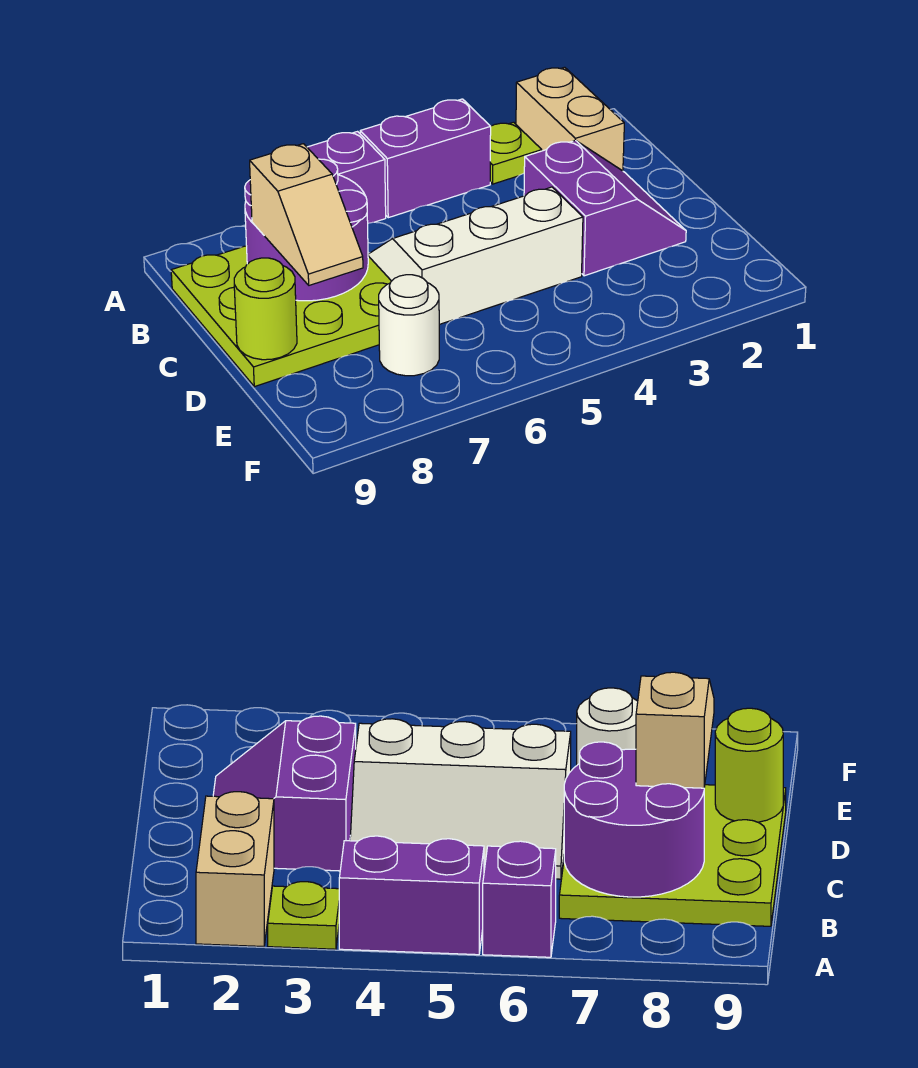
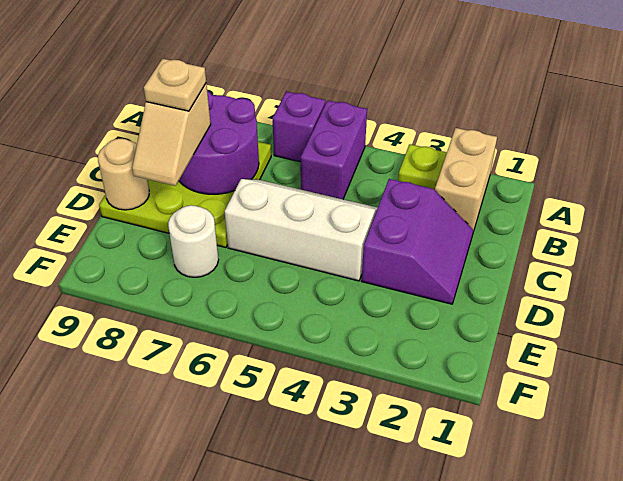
purple 1x2 brick [360,99,491,218] -> purple 1x2 brick turned to [301,100,367,199]
none -> tan 1x1 plate [144,59,206,111]
lime 1x1 round brick [234,258,297,360] -> tan 1x1 round brick [98,139,149,210]

